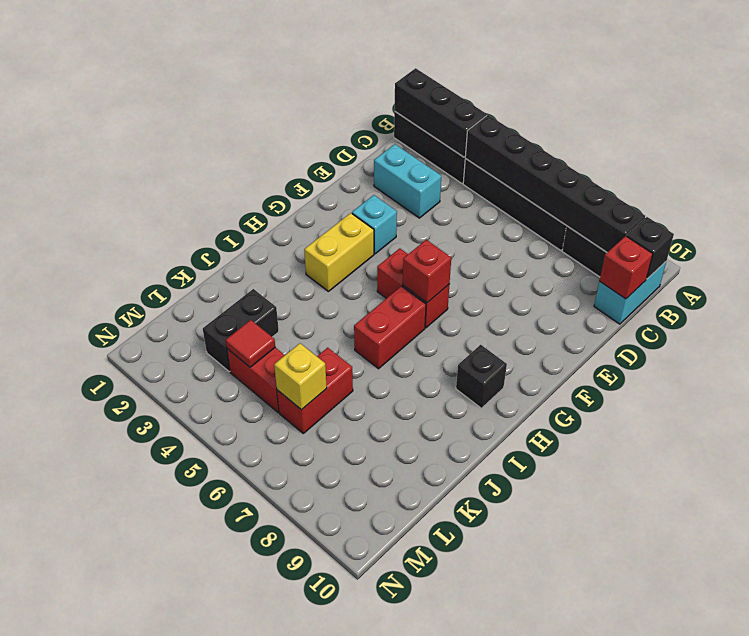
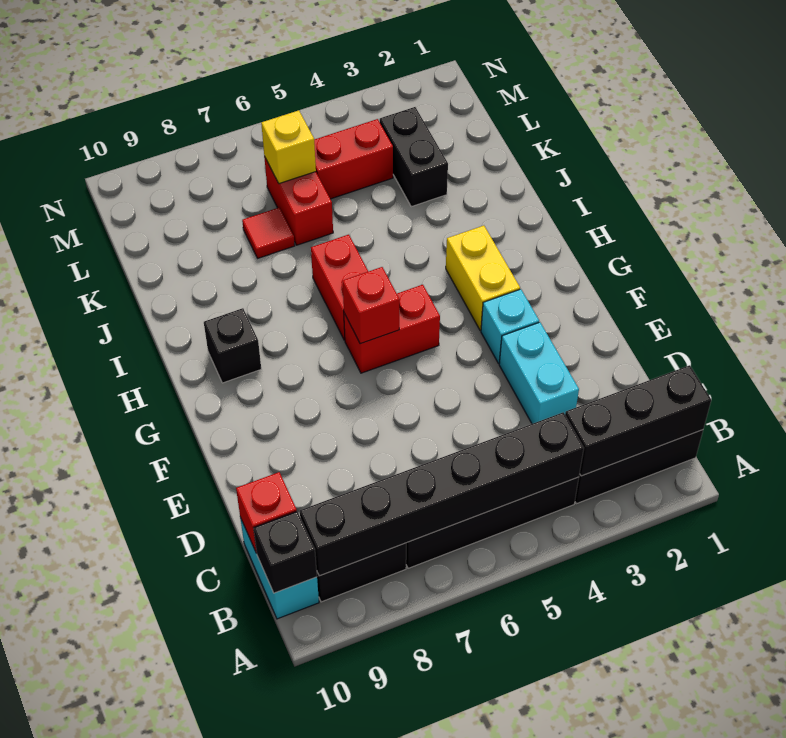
cyan 1x2 brick [374,144,441,218] -> cyan 1x2 brick turned to [499,322,579,424]
red 1x1 tile [226,320,275,367] -> red 1x1 tile moved to [242,208,295,258]

